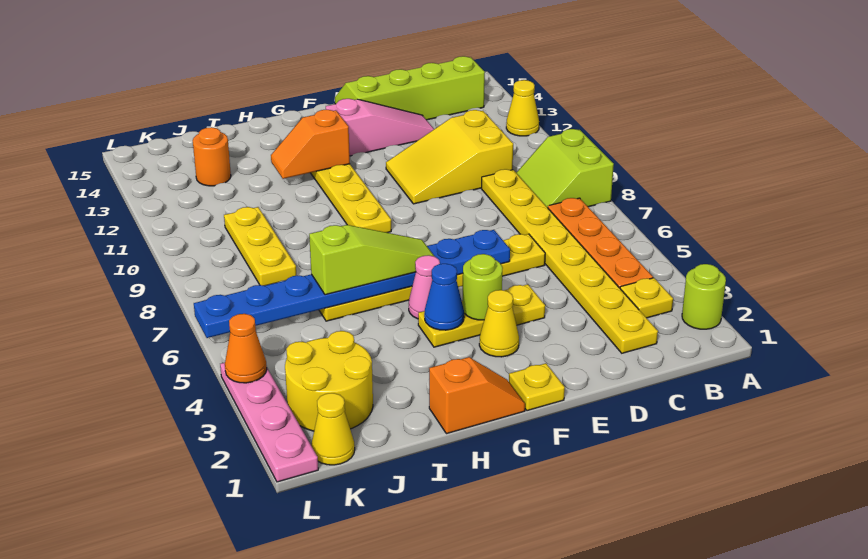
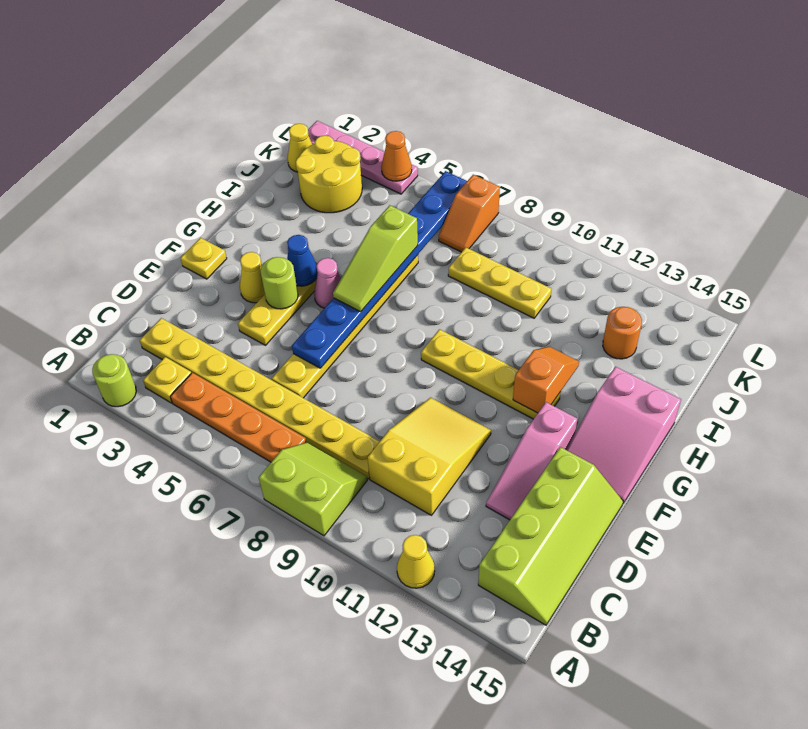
none -> pink 2x3 slope [566,367,681,503]
orange 1x2 slope [429,357,525,434] -> orange 1x2 slope moved to [439,175,500,252]

